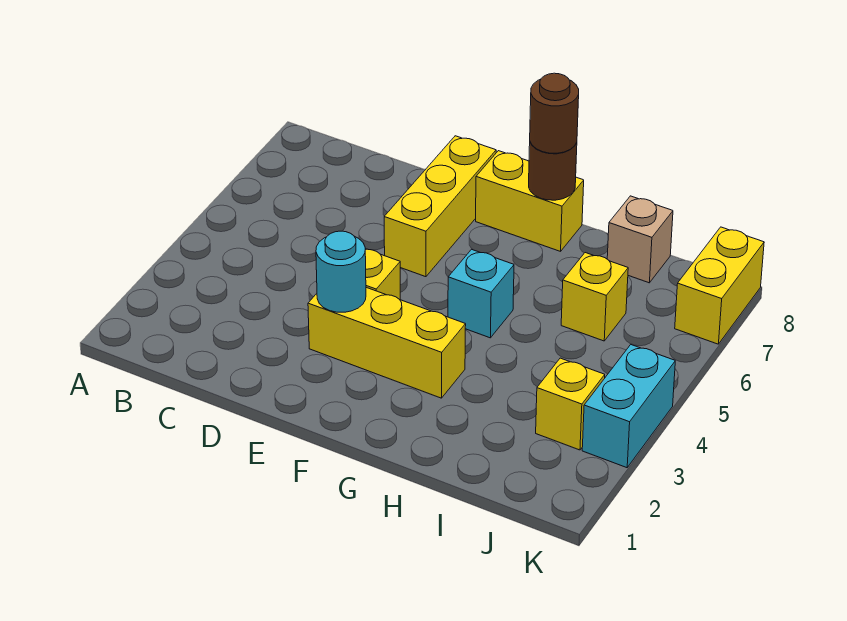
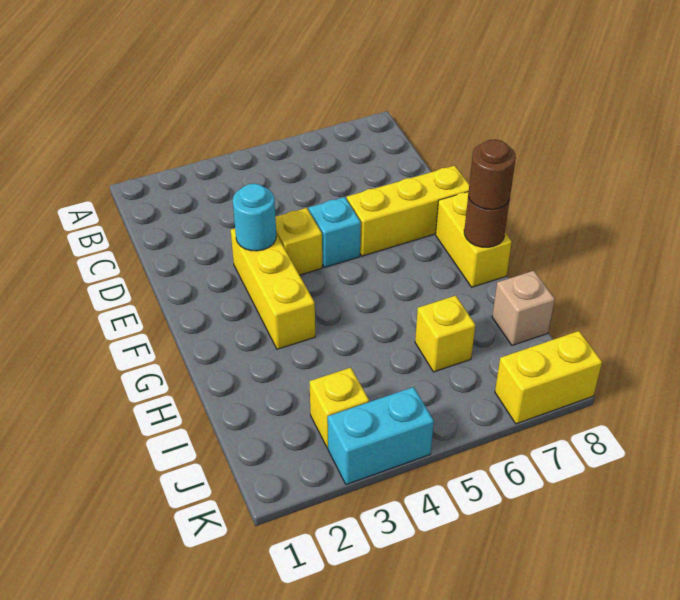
cyan 1x1 brick [448,249,514,338] -> cyan 1x1 brick moved to [309,197,361,267]

